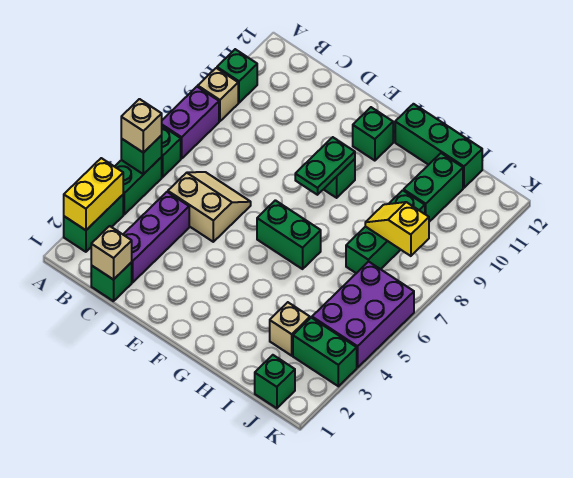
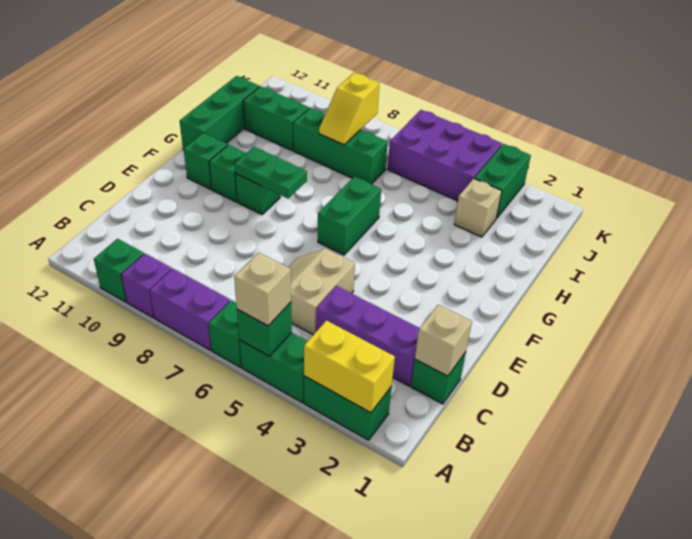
tan 1x1 brick [198,68,238,121] -> purple 1x1 brick [121,254,172,318]
green 1x1 brick [255,355,295,408] -> green 1x1 brick moved to [209,145,246,202]

